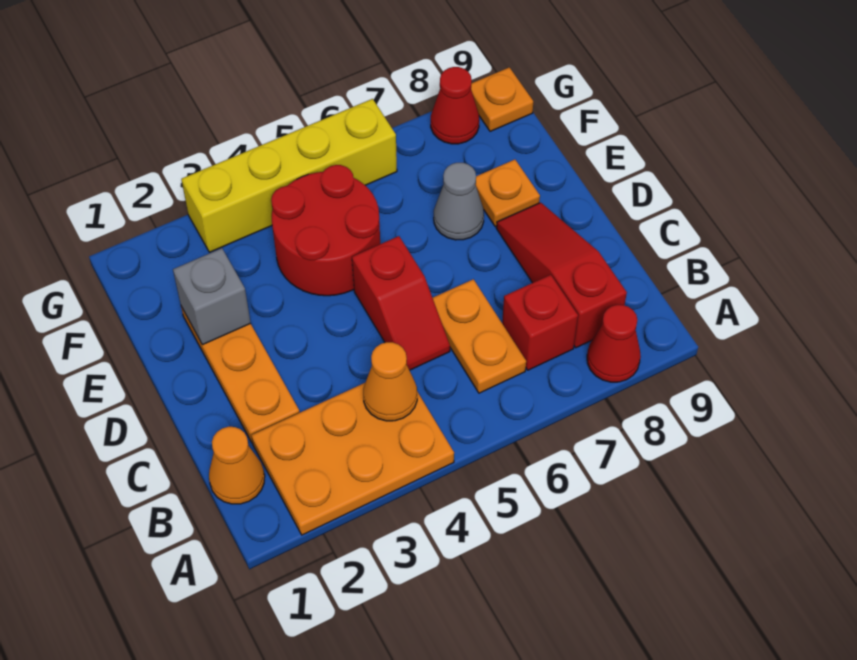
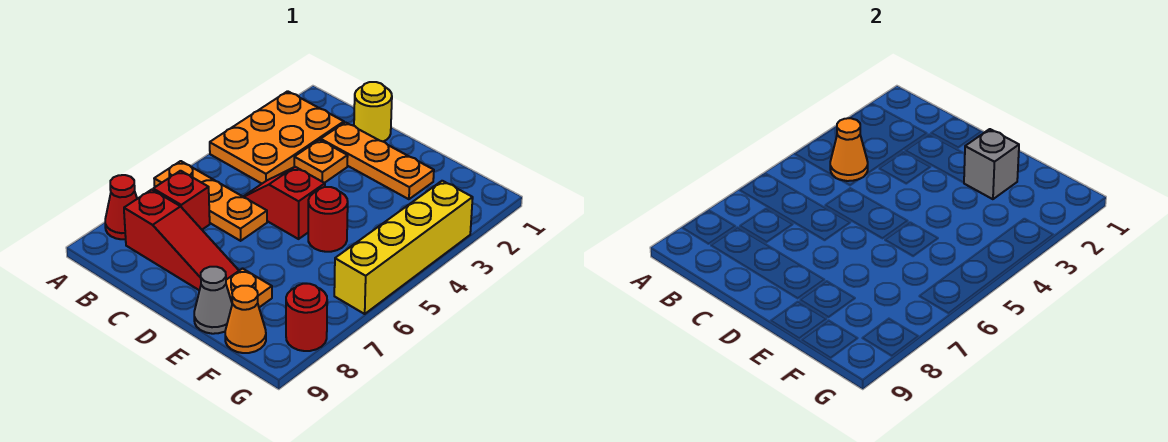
orange 1x1 cone [209,427,265,504] -> orange 1x1 cone moved to [225,286,266,353]
orange 1x2 plate [433,279,526,393] -> orange 1x3 plate [154,161,267,241]
none -> yellow 1x1 round brick [354,82,392,142]
red 2x2 round brick [271,165,380,296] -> red 1x1 round brick [308,187,348,252]
grey 1x1 cone [434,163,484,240] -> grey 1x1 cone moved to [194,267,232,334]
red 1x1 cone [431,67,479,144] -> red 1x1 round brick [286,284,327,351]
orange 1x1 plate [471,67,533,131] -> orange 1x1 plate moved to [294,140,348,183]

